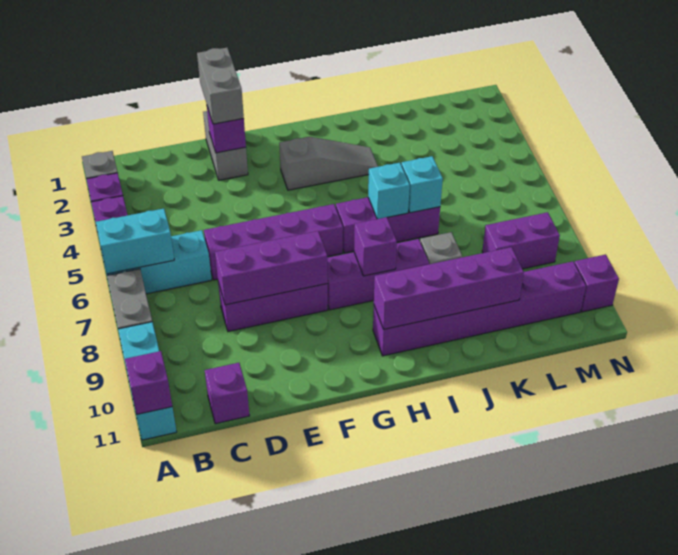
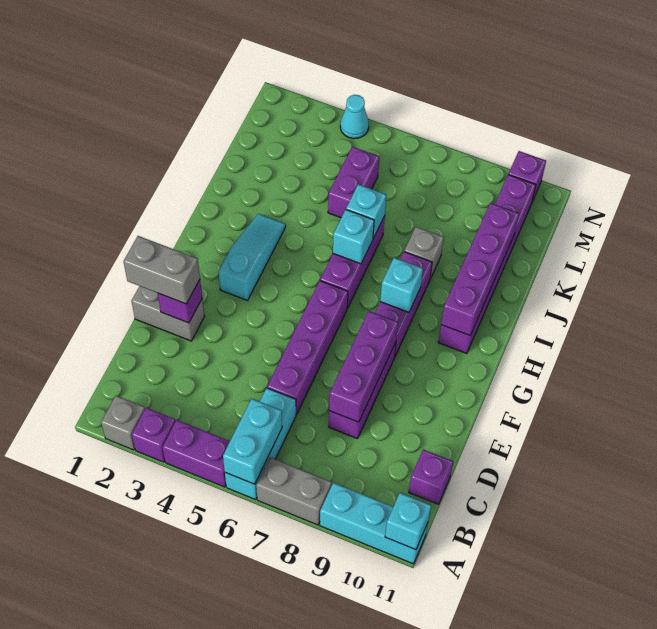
purple 1x1 brick [125,351,172,415] -> cyan 1x1 brick [385,493,431,550]
grey 1x3 slope [279,137,378,190] -> cyan 1x3 slope [218,214,286,301]
purple 1x1 brick [354,217,397,276] -> cyan 1x1 brick [380,258,423,312]
purple 1x2 brick [482,212,560,269] -> purple 1x2 brick moved to [328,147,379,218]
none -> cyan 1x1 cone [340,95,369,139]

